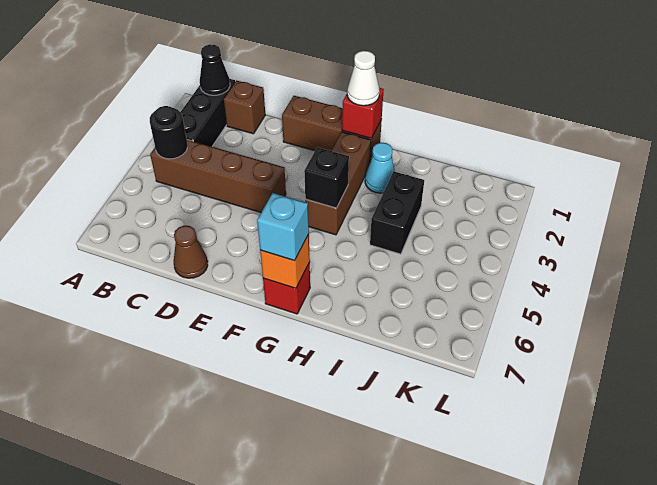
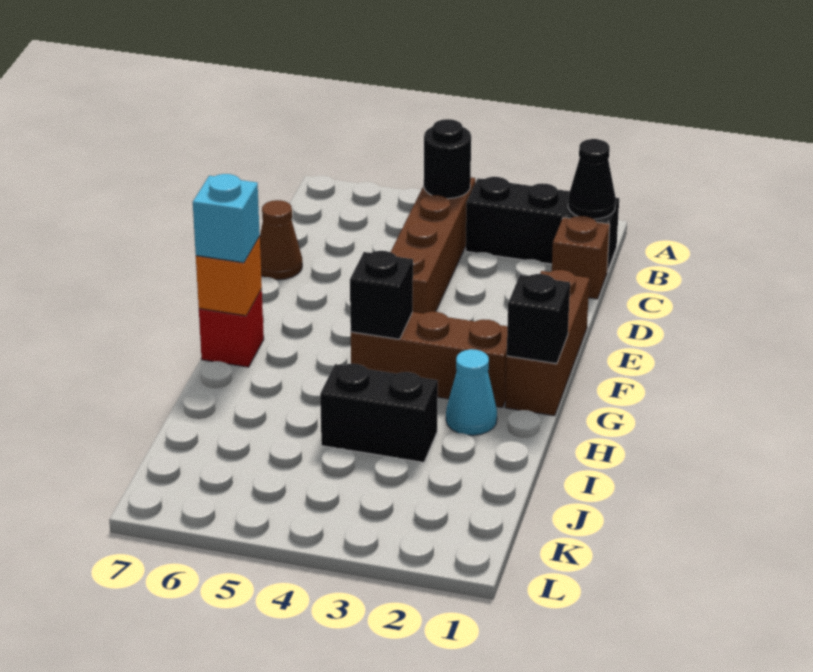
red 1x1 brick [342,88,384,138] -> black 1x1 brick [507,274,570,364]
white 1x1 cone [347,51,380,106] -> none

